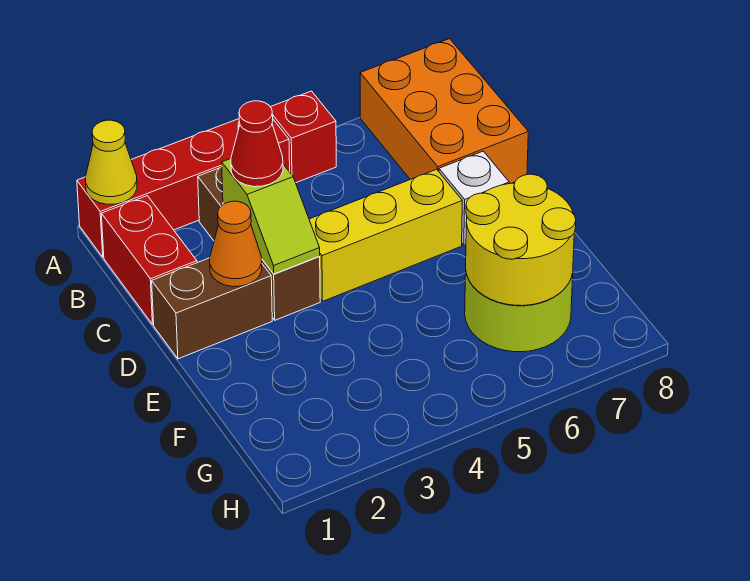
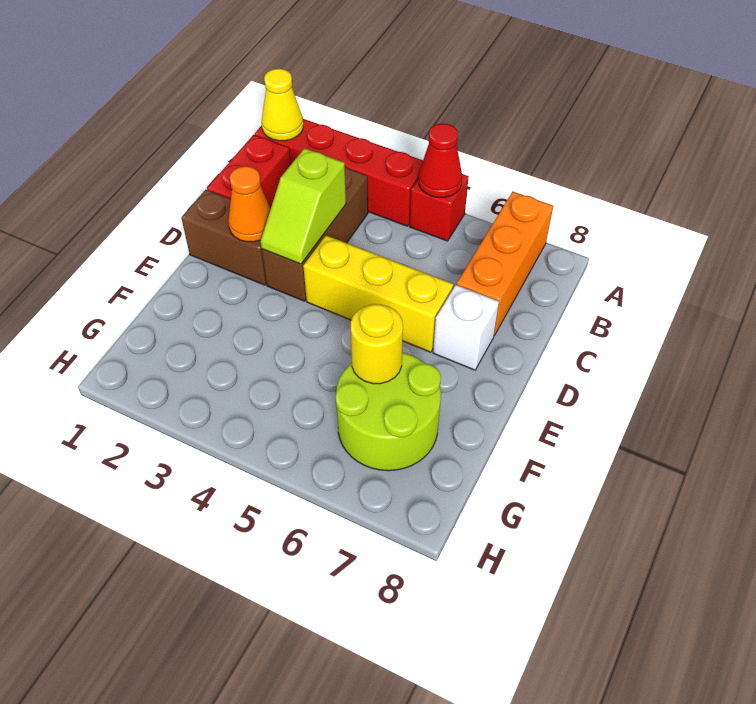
orange 2x3 brick [360,39,528,184] -> orange 1x3 brick [457,192,553,336]
red 1x1 cone [231,101,283,187] -> red 1x1 cone moved to [419,123,462,197]
yellow 2x2 round brick [466,174,576,306] -> yellow 1x1 round brick [351,304,403,384]

